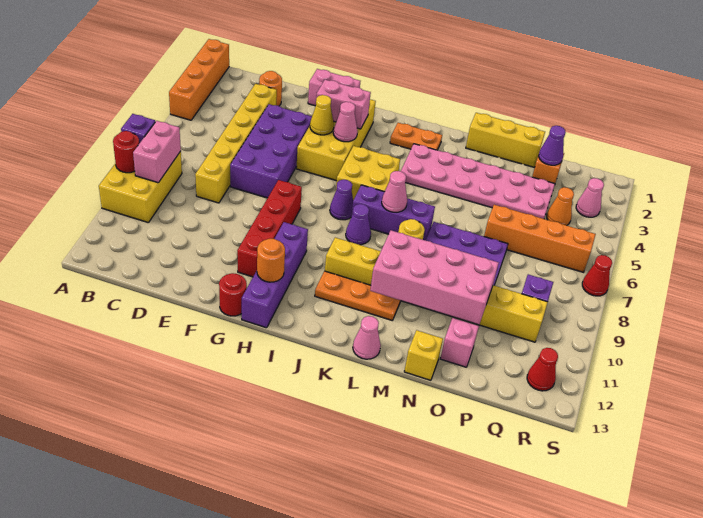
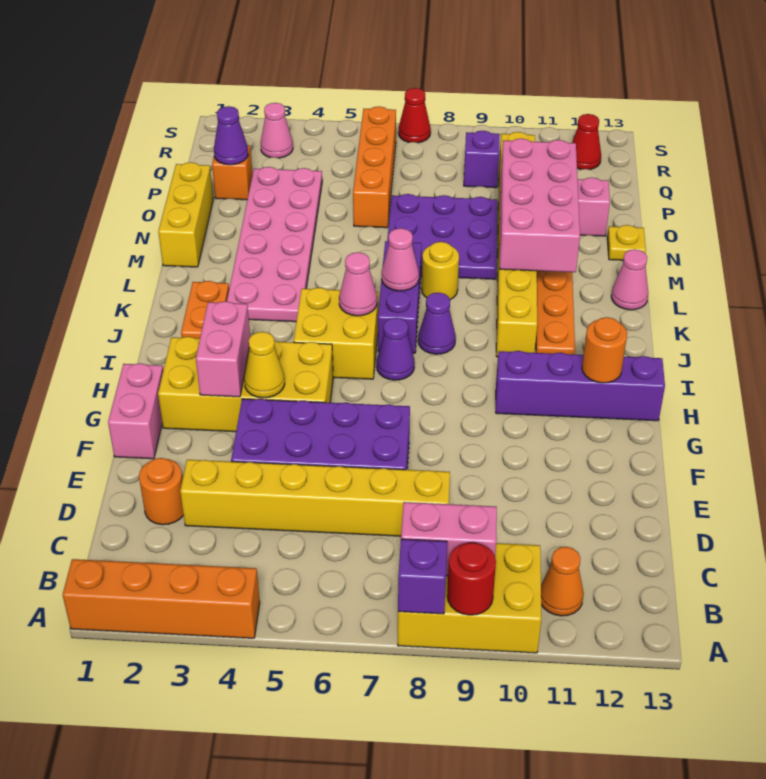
red 1x4 brick [237,180,302,277] -> none
red 1x1 round brick [219,273,247,316] -> none
pink 1x1 cone [333,102,357,142] -> pink 1x1 cone moved to [339,252,377,316]
yellow 1x1 brick [404,330,443,380] -> yellow 1x1 plate [607,225,646,260]
orange 1x1 cone [547,187,574,225] -> orange 1x1 cone moved to [541,547,584,616]

